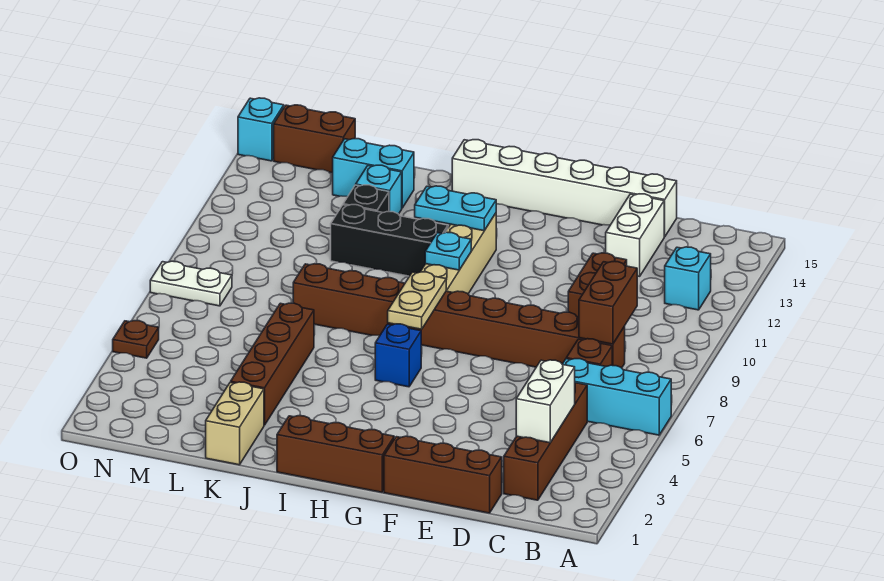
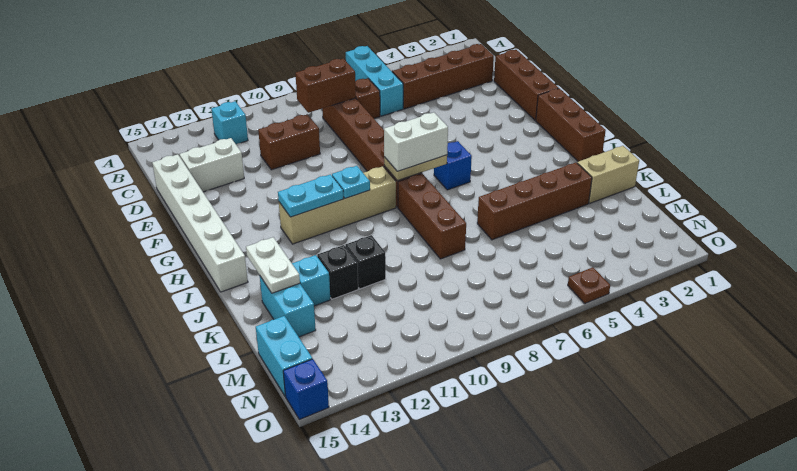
white 1x2 brick [516,360,575,443] -> white 1x2 brick moved to [384,112,448,171]
cyan 1x2 plate [415,186,496,231] -> cyan 1x2 plate turned to [278,174,343,217]
black 1x3 brick [331,205,448,276] -> black 1x1 brick [345,235,386,289]
brown 1x2 brick [274,105,355,173] -> cyan 1x2 brick [256,316,312,396]
white 1x2 plate [150,261,232,306] -> white 1x2 plate moved to [246,237,300,293]
cyan 1x1 brick [238,98,284,161] -> blue 1x1 brick [283,359,329,420]

